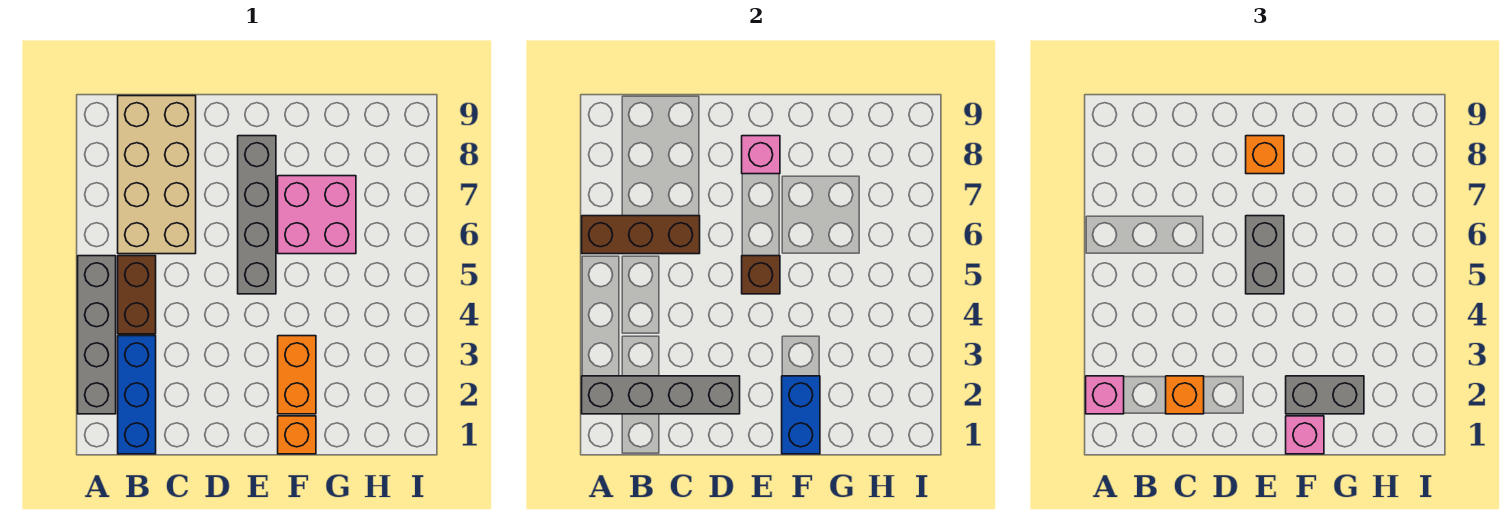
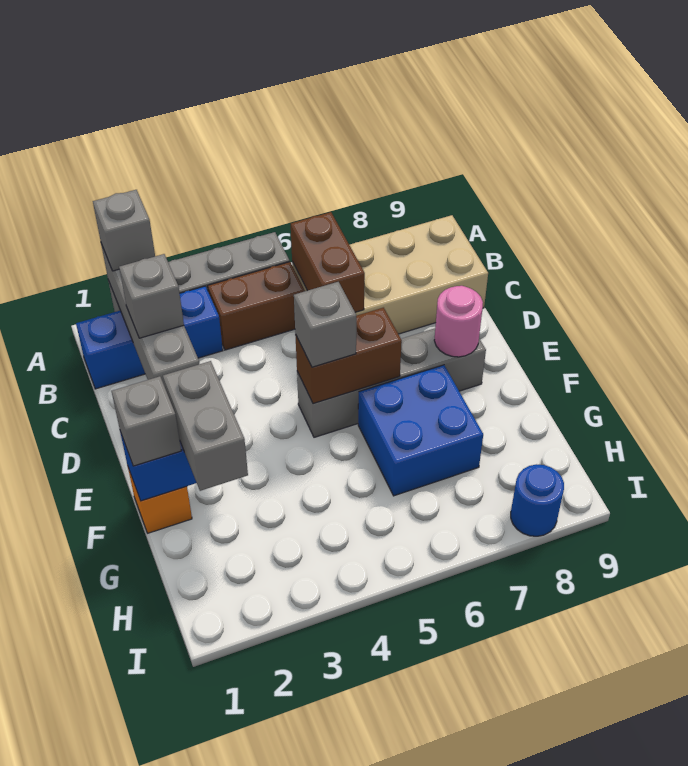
pink 1x1 brick [1086,376,1124,414] -> grey 1x1 brick [93,190,155,271]
brown 1x3 brick [582,216,700,254] -> brown 1x2 brick [291,212,365,312]
orange 1x1 brick [1166,376,1204,414] -> grey 1x1 brick [119,254,184,338]
brown 1x1 brick [742,256,780,294] -> brown 1x2 brick [295,308,402,404]
grey 1x2 brick [1246,216,1284,294] -> grey 1x1 brick [294,282,356,367]
pink 1x1 brick [742,136,780,174] -> pink 1x1 round brick [434,286,483,357]
orange 1x1 brick [1246,136,1284,174] -> none
pink 1x1 brick [1286,416,1324,454] -> grey 1x1 brick [111,376,181,466]
orange 1x2 brick [278,336,316,414] -> none
pink 2x2 brick [278,176,356,254] -> blue 2x2 brick [358,365,483,496]
none -> blue 1x1 round brick [511,464,564,536]

